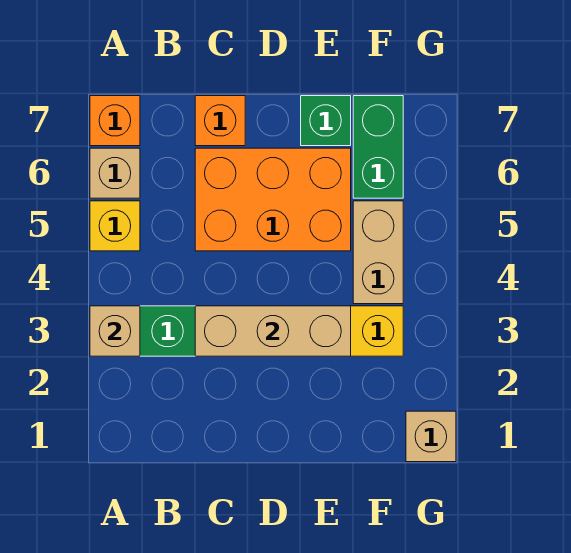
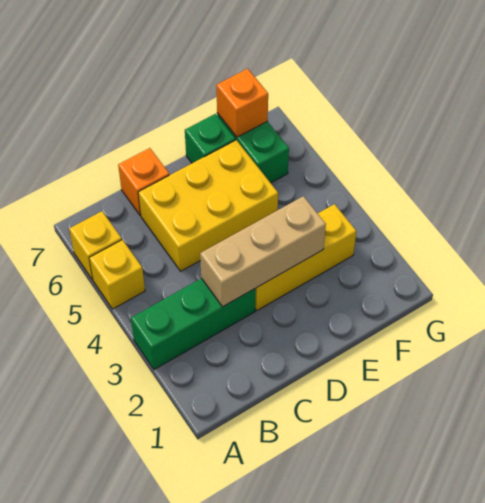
tan 1x1 brick [90,306,140,356] -> none
tan 1x1 brick [90,148,140,198] -> yellow 1x1 brick [69,211,122,280]
orange 1x1 brick [90,96,140,146] -> orange 1x1 brick moved to [216,69,268,137]
orange 2x3 brick [195,148,351,251] -> yellow 2x3 brick [138,140,278,271]
tan 1x2 brick [353,201,403,304] -> none
tan 1x1 brick [406,411,456,462] -> none

